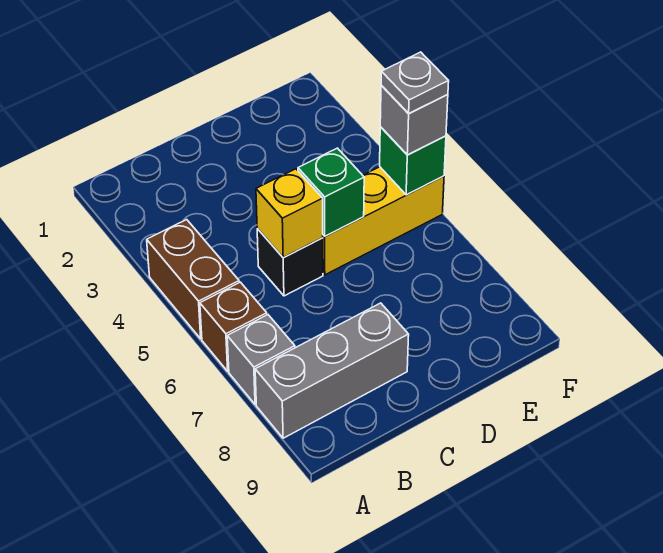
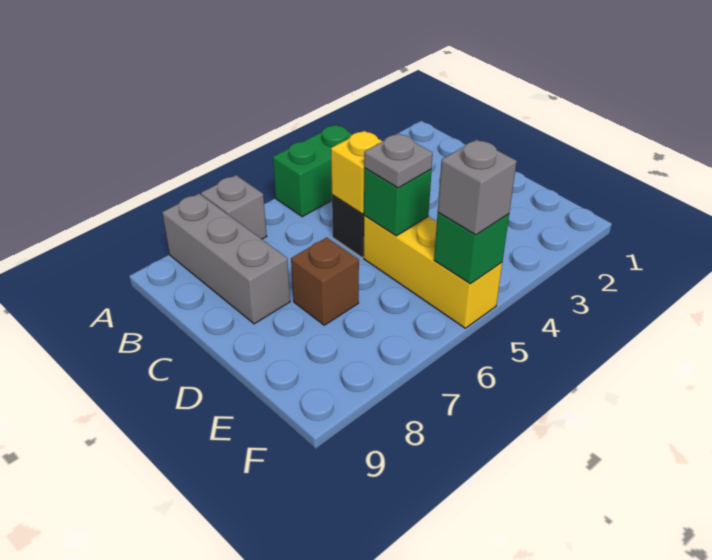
brown 1x2 brick [147,220,239,339] -> green 1x2 brick [273,125,353,217]
brown 1x1 brick [200,282,267,371] -> brown 1x1 brick moved to [291,237,359,325]
grey 1x1 plate [381,52,449,113] -> grey 1x1 plate moved to [364,133,433,188]

